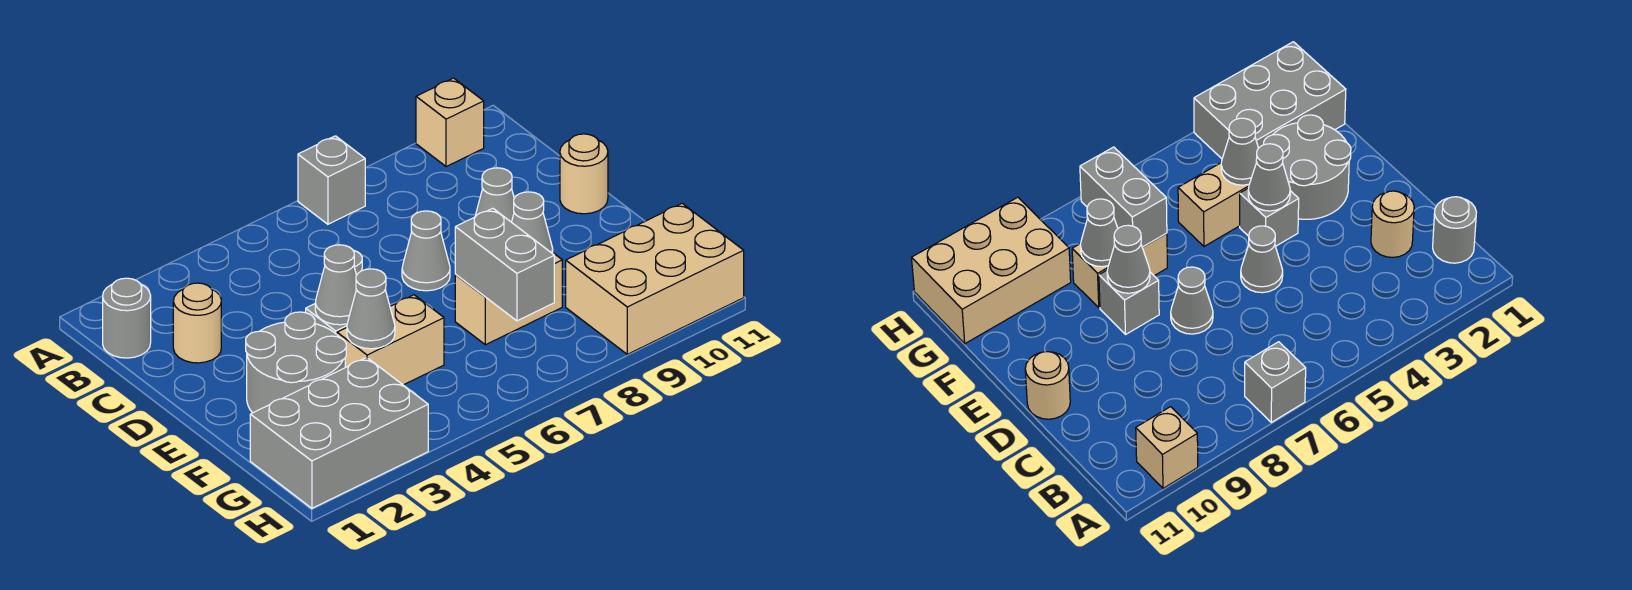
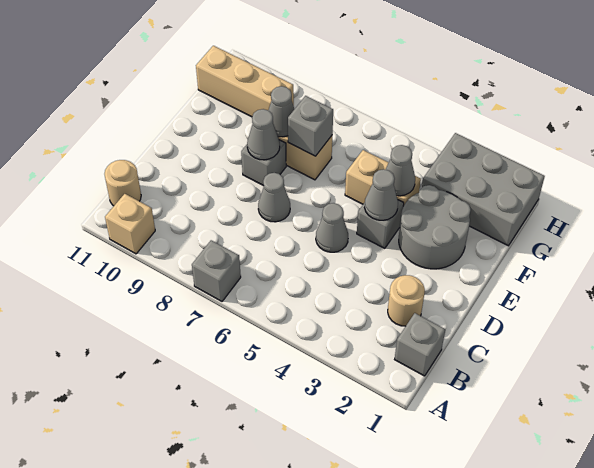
grey 1x1 round brick [103,278,151,358] -> grey 1x1 brick [395,313,445,376]
tan 1x1 round brick [560,134,608,214] -> tan 1x1 round brick moved to [105,160,141,206]
grey 1x2 brick [455,208,554,321] -> grey 1x1 brick [288,96,333,156]
tan 2x3 brick [566,204,744,354] -> tan 1x3 brick [196,46,294,117]

